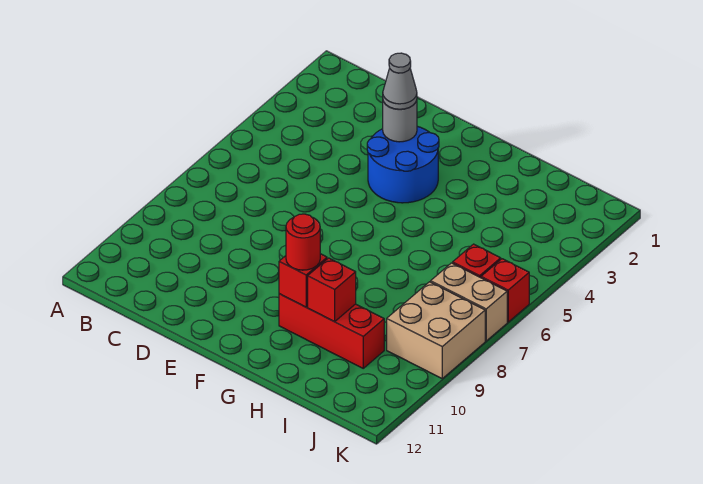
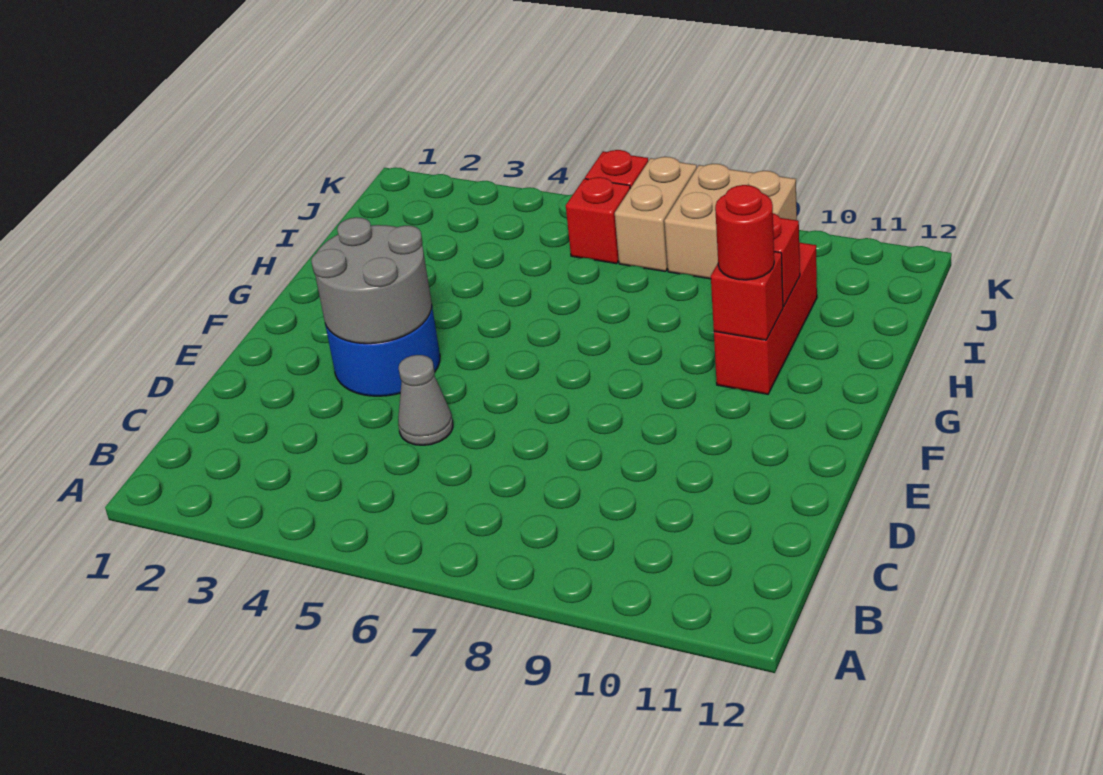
grey 1x1 round brick [383,100,417,142] -> grey 2x2 round brick [311,217,432,344]
grey 1x1 cone [383,53,417,109] -> grey 1x1 cone moved to [398,355,453,445]

